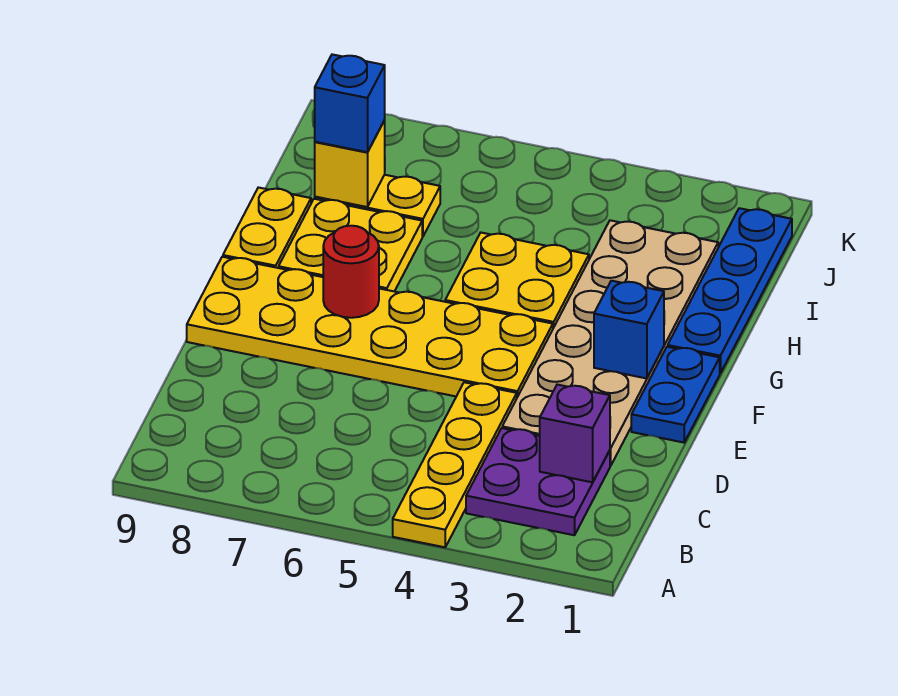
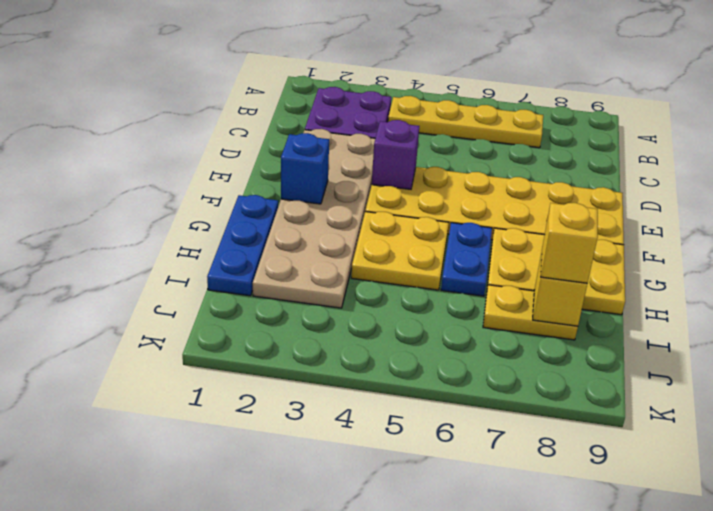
yellow 1x4 plate [393,382,517,547] -> yellow 1x4 plate turned to [388,96,543,148]
purple 1x1 brick [540,385,610,482] -> purple 1x1 brick moved to [372,120,419,189]
blue 1x2 plate [631,347,720,443] -> blue 1x2 plate moved to [441,223,492,296]
red 1x1 round brick [323,226,379,318] -> none
blue 1x4 plate [668,208,792,373] -> blue 1x3 plate [207,195,278,296]
blue 1x1 brick [315,54,385,152] -> yellow 1x1 brick [541,203,598,283]

